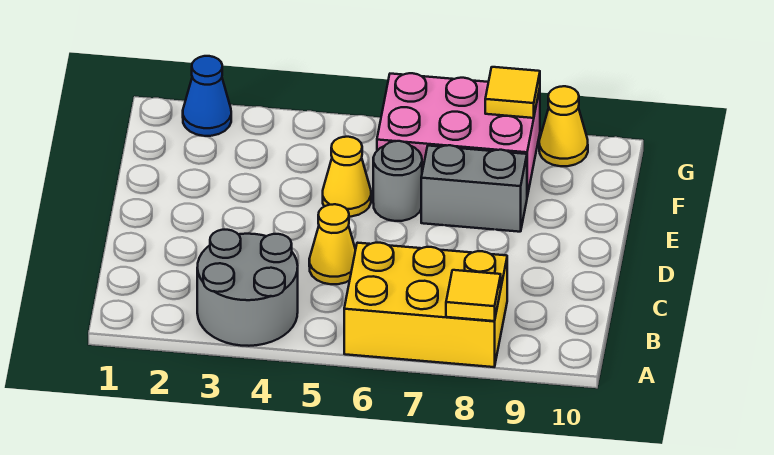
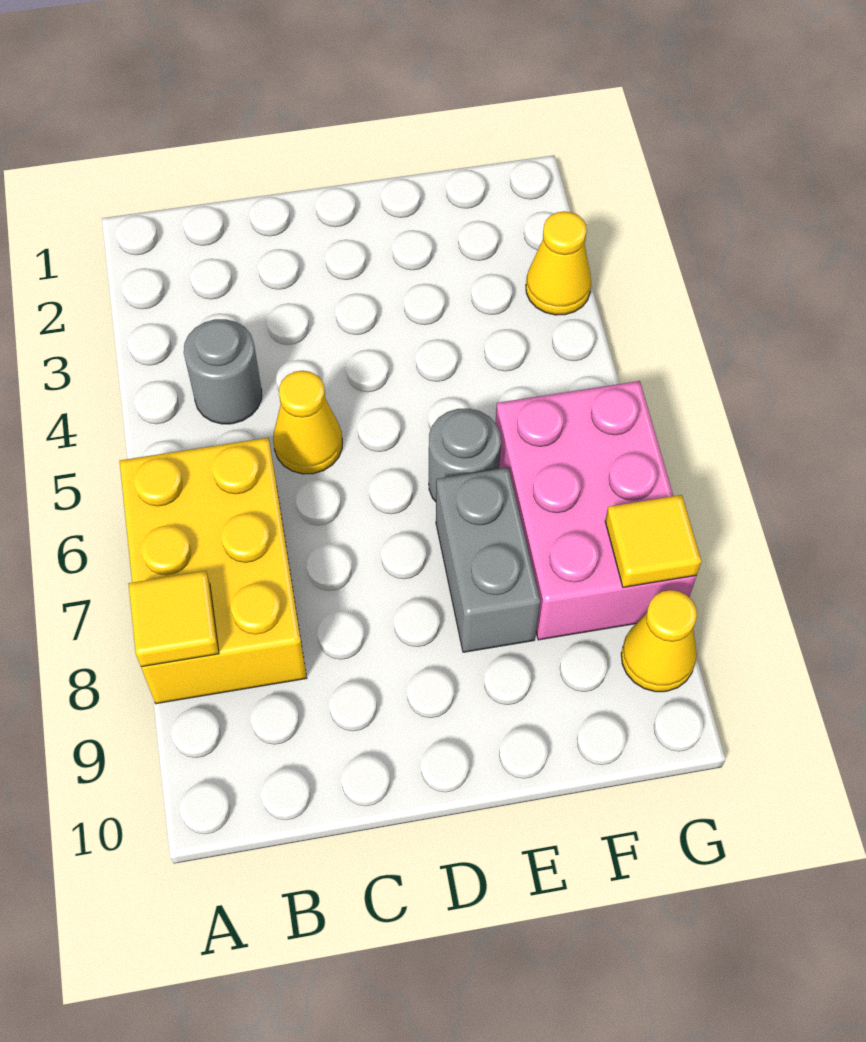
grey 2x2 round brick [197,230,298,346] -> grey 1x1 round brick [184,319,262,424]
yellow 1x1 cone [323,137,371,217] -> yellow 1x1 cone moved to [526,211,591,315]
blue 1x1 cone [183,56,231,136] -> none

